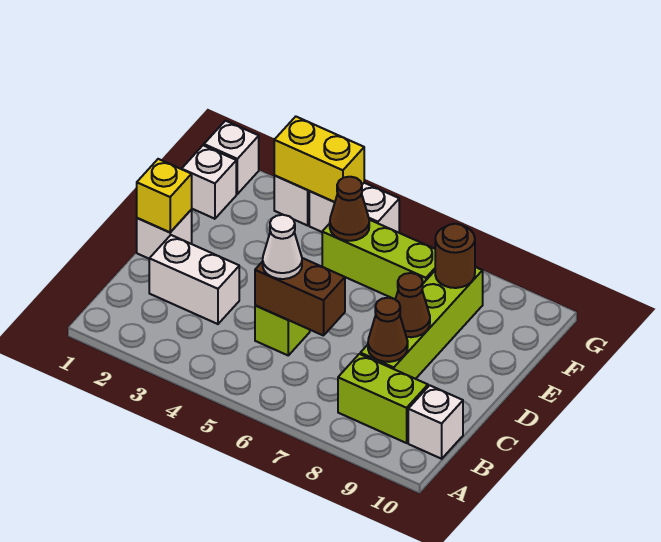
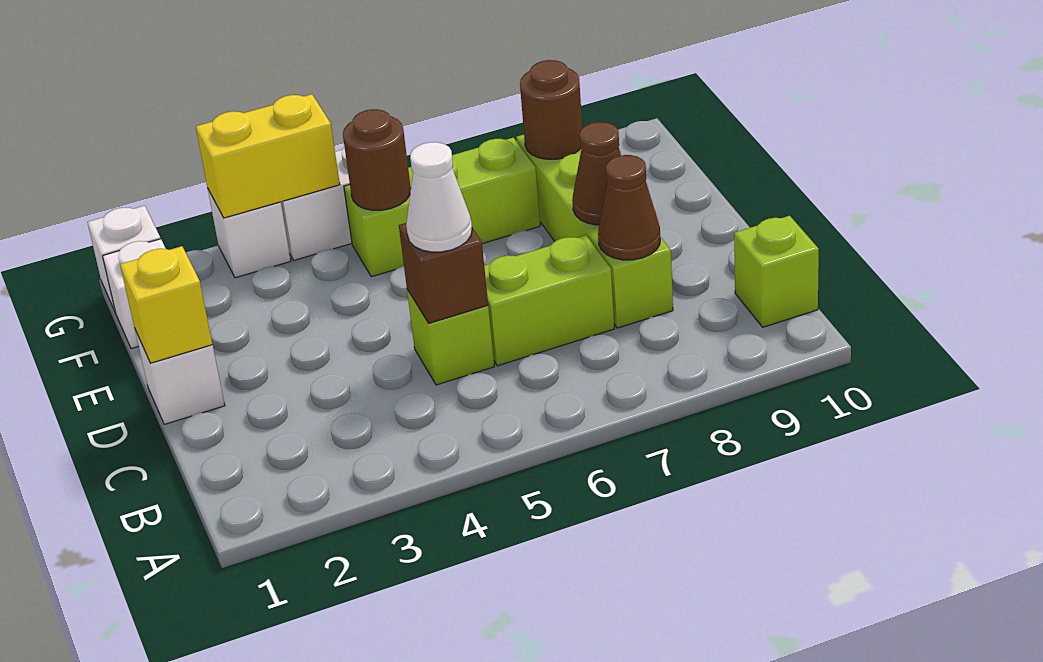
lime 1x2 brick [338,354,428,443] -> lime 1x2 brick moved to [484,235,614,366]
white 1x1 brick [408,385,463,459] -> lime 1x1 brick [734,216,819,327]
white 1x2 brick [149,235,239,324] -> none
brown 1x2 brick [255,258,345,336] -> brown 1x1 brick [399,223,488,323]
brown 1x1 cone [330,177,369,241] -> brown 1x1 round brick [343,109,411,210]

